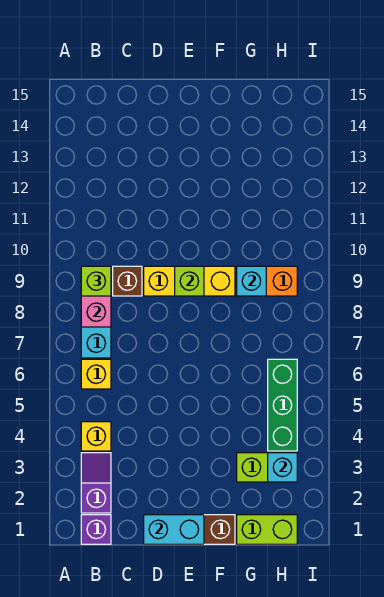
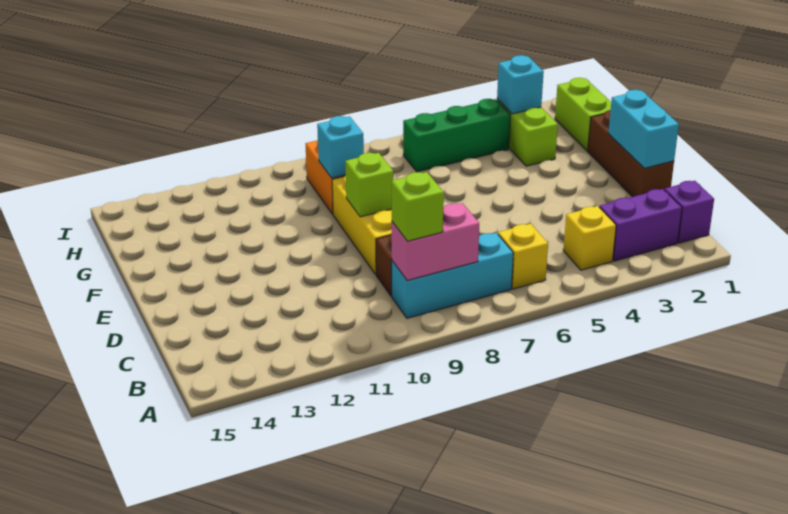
purple 1x2 slope [81,453,111,513] -> purple 1x2 brick [599,189,682,261]

